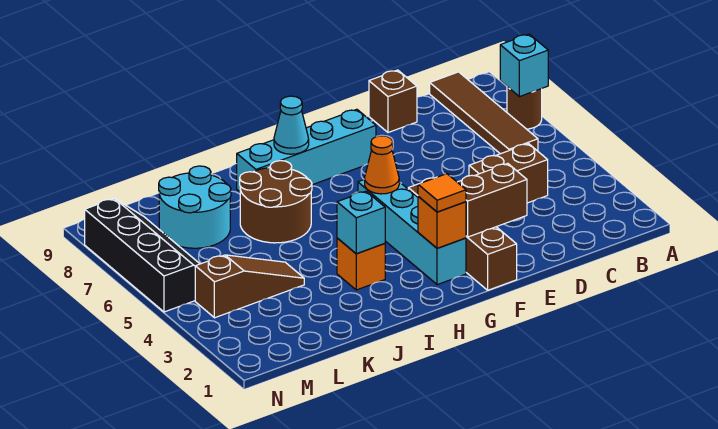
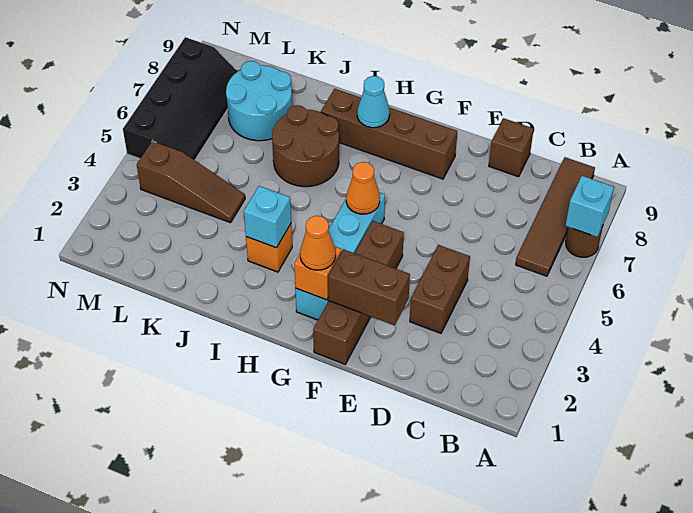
brown 1x2 brick [469,144,548,203] -> brown 1x2 brick turned to [410,245,470,333]
cyan 1x4 brick [237,109,376,192] -> brown 1x4 brick [321,89,457,179]
orange 1x1 tile [418,174,466,212] -> orange 1x1 cone [300,216,336,270]

